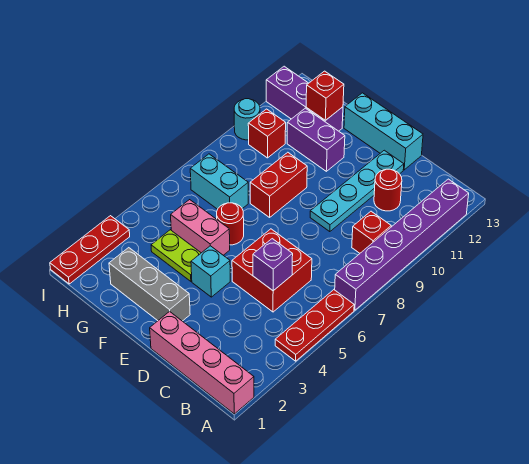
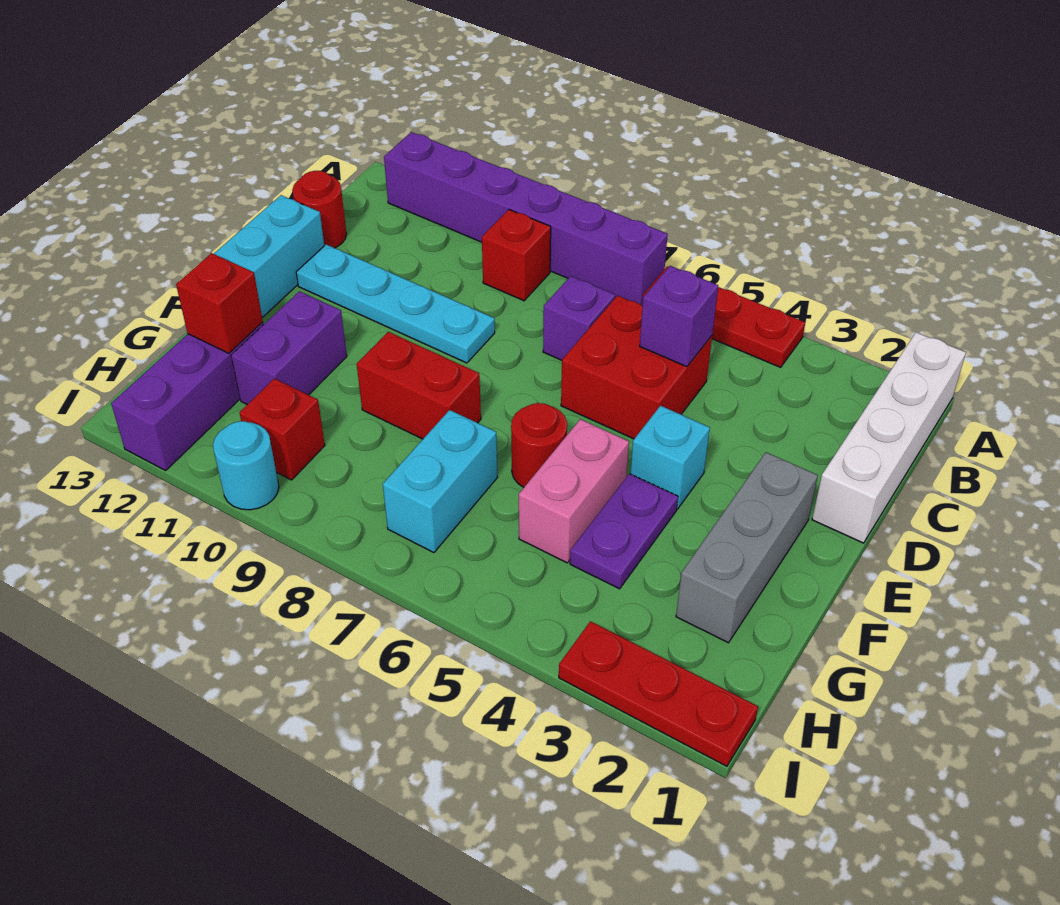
pink 1x4 brick [150,311,254,414] -> white 1x4 brick [812,332,966,543]
none -> purple 1x1 brick [543,276,615,360]
red 1x1 round brick [374,169,402,211] -> red 1x1 round brick moved to [292,171,346,248]
lime 1x2 plate [151,230,201,281] -> purple 1x2 plate [570,474,678,589]

